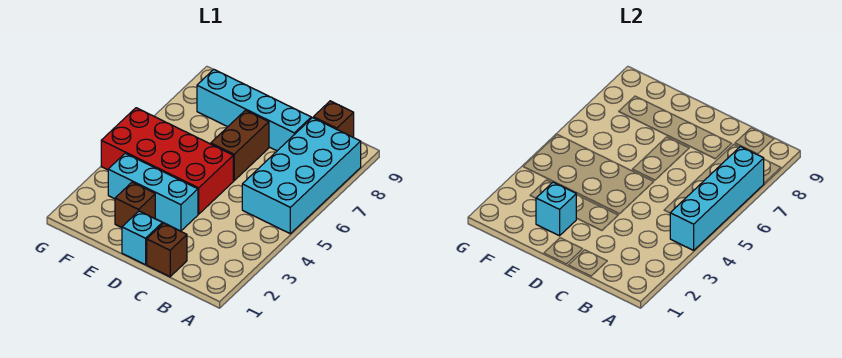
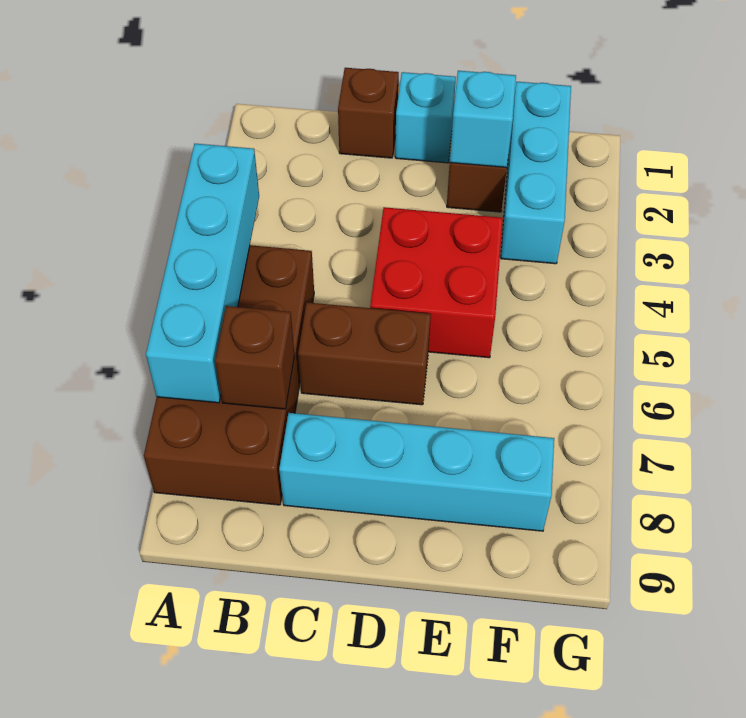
cyan 2x4 brick [242,118,361,234] -> brown 2x4 brick [144,245,314,505]
brown 1x1 brick [313,101,354,138] -> brown 1x1 brick moved to [215,306,294,409]
cyan 1x3 brick [108,153,198,231] -> cyan 1x3 brick turned to [501,82,571,264]
red 2x4 brick [101,108,233,214] -> red 2x2 brick [370,207,503,358]
brown 1x2 brick [211,110,269,181] -> brown 1x2 brick turned to [298,302,431,405]

